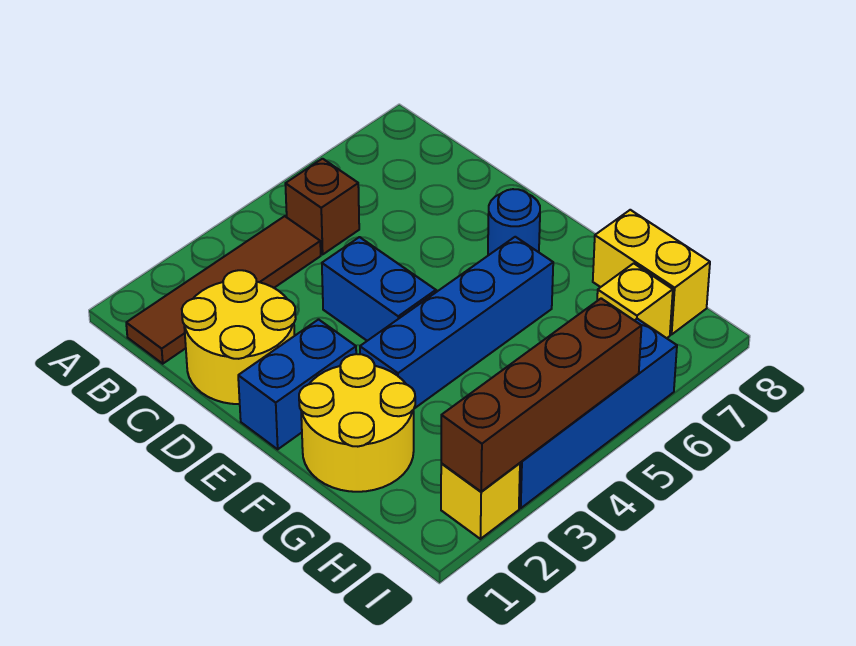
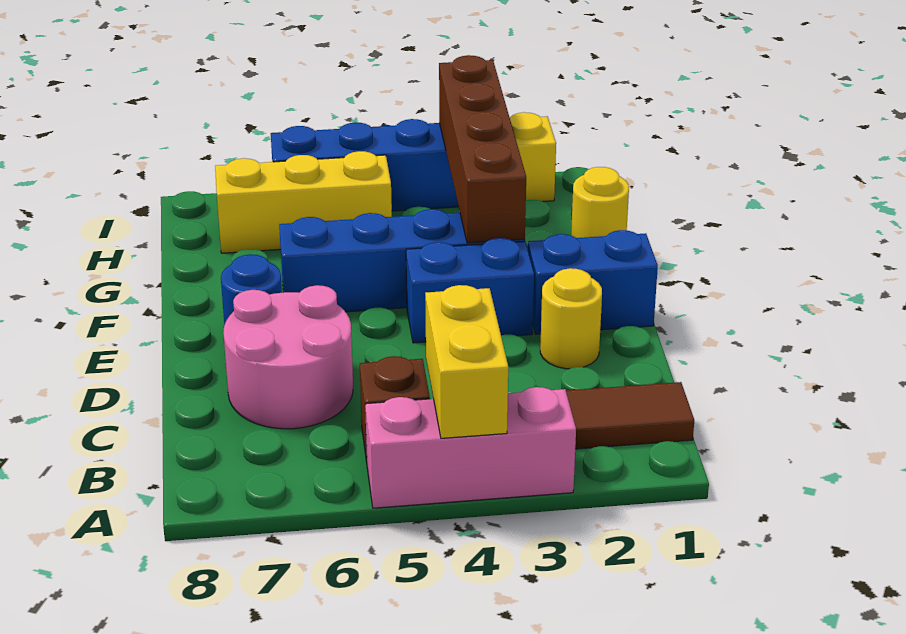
none -> pink 1x3 brick [365,387,576,508]
yellow 2x2 round brick [182,270,296,404] -> yellow 1x1 round brick [540,268,602,369]
none -> pink 2x2 round brick [223,285,353,429]
blue 1x2 brick [322,237,436,341] -> blue 1x2 brick turned to [406,238,534,343]
yellow 2x2 round brick [299,354,415,492] -> yellow 1x1 round brick [571,167,629,238]
yellow 1x2 brick [593,210,710,335] -> yellow 1x2 brick moved to [425,285,508,438]
yellow 1x1 brick [597,263,673,338] -> yellow 1x3 brick [215,151,392,253]
brown 1x4 brick [441,298,641,492] -> brown 1x4 brick turned to [439,55,526,243]

